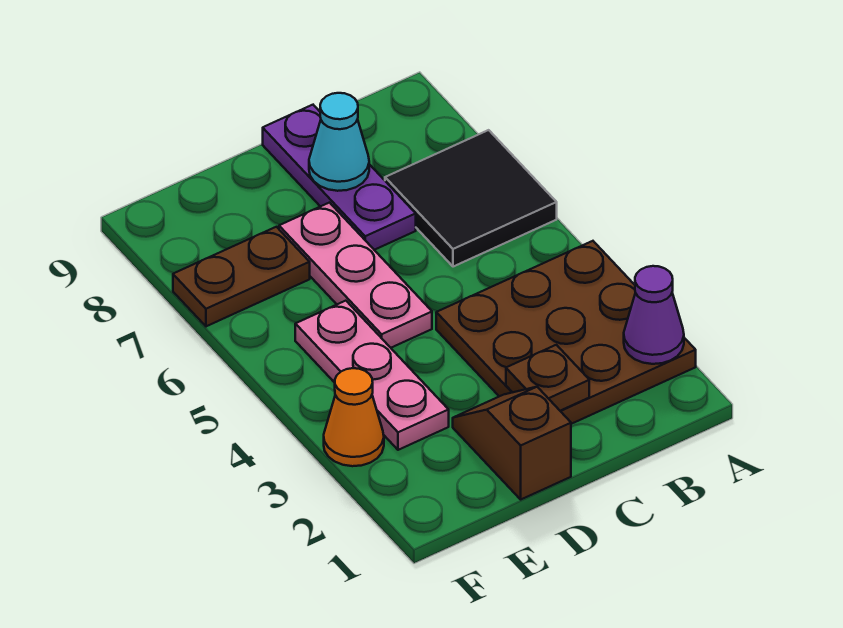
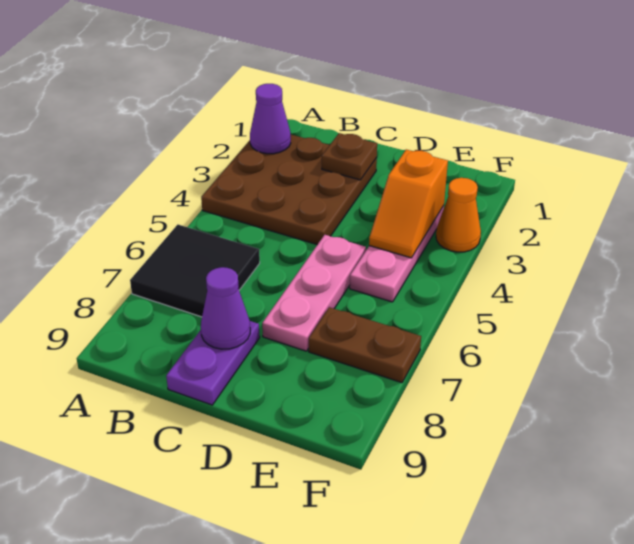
purple 1x3 plate [263,105,416,250] -> purple 1x2 plate [166,321,260,405]
cyan 1x1 cone [309,93,369,191] -> purple 1x1 cone [201,267,250,349]
brown 1x2 slope [453,387,571,499] -> none
none -> orange 1x2 slope [369,150,448,258]

